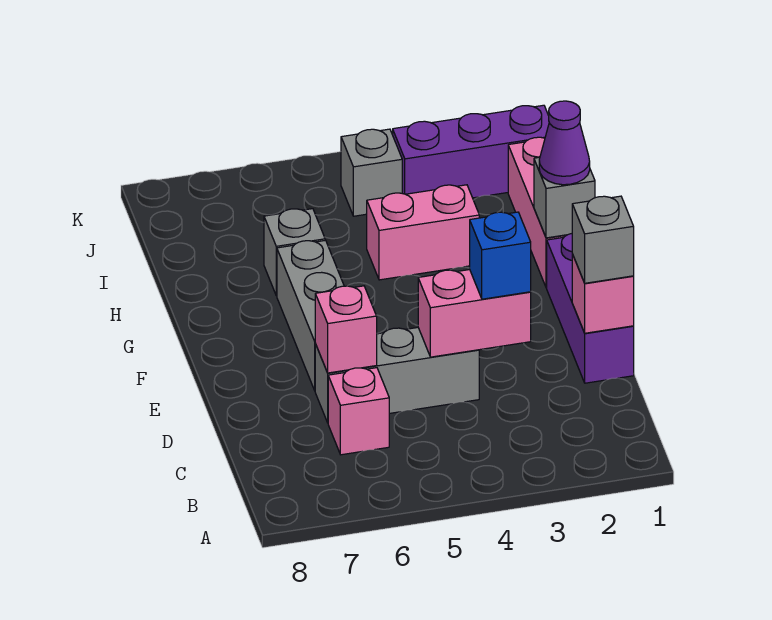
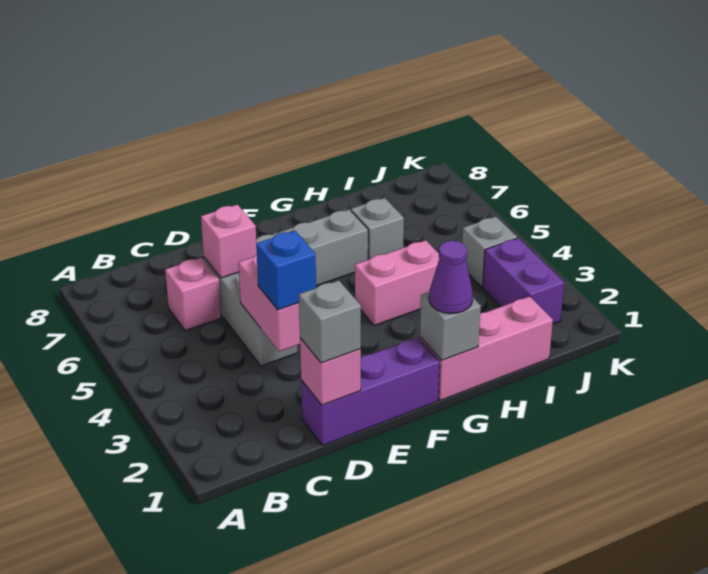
pink 1x2 brick [367,185,479,280] -> pink 1x2 brick turned to [355,240,439,325]
purple 1x3 brick [393,105,549,198] -> purple 1x2 brick [483,238,564,324]

